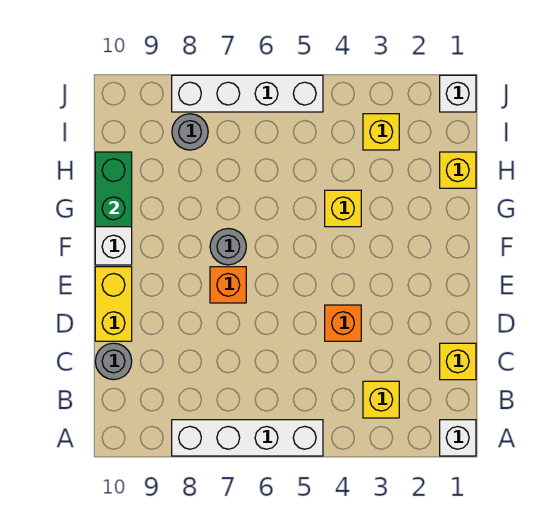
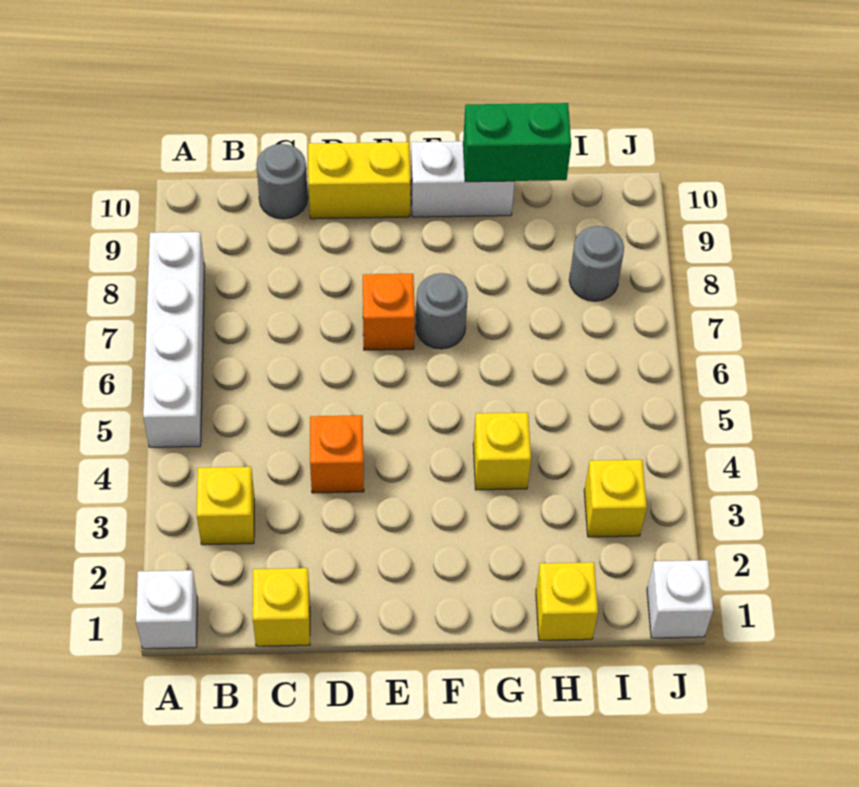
white 1x4 brick [172,75,323,112] -> none

